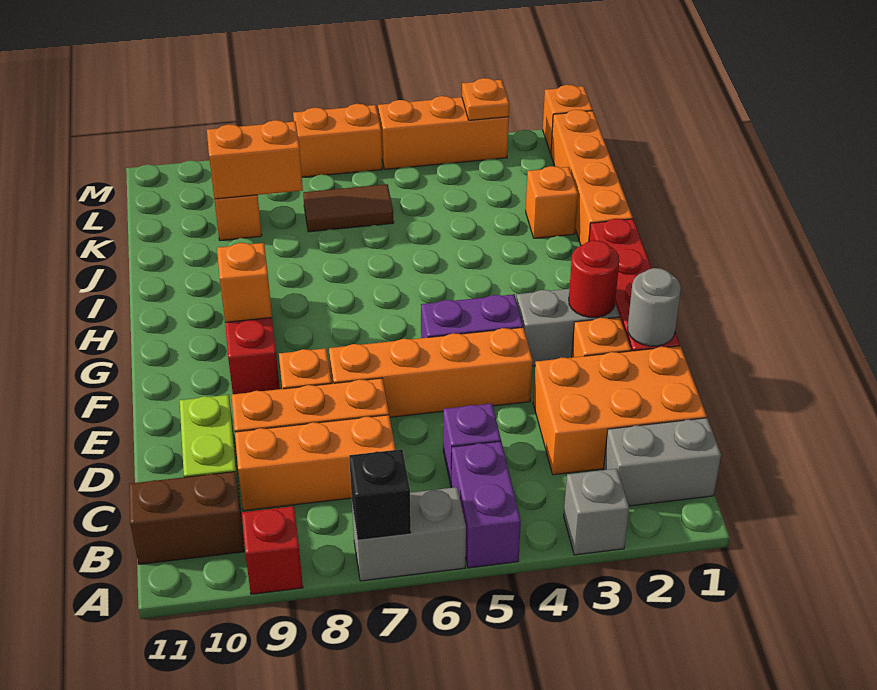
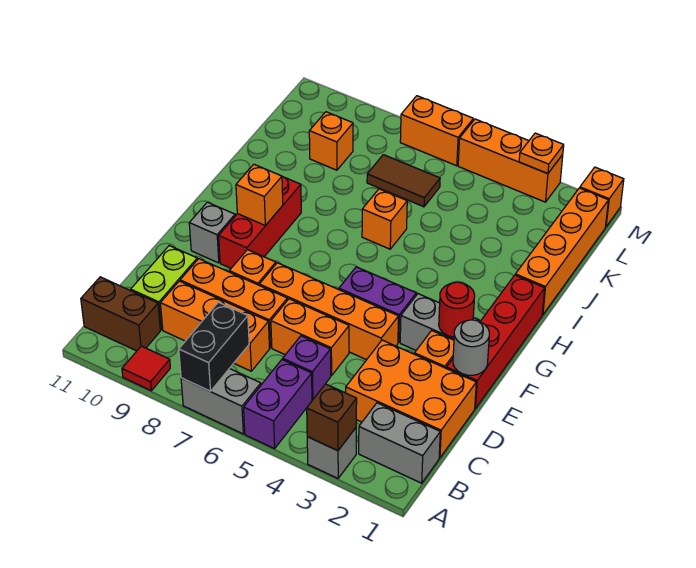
none -> brown 1x1 brick [307,384,357,451]
black 1x1 brick [349,449,411,539] -> black 1x2 brick [179,302,249,391]
red 1x1 brick [242,506,303,594] -> red 1x1 tile [122,346,170,391]
none -> grey 1x1 brick [189,202,235,263]
orange 1x1 brick [526,166,578,238] -> orange 1x1 brick moved to [362,189,407,249]
orange 1x2 brick [207,120,303,199] -> orange 1x2 brick moved to [271,299,349,376]

